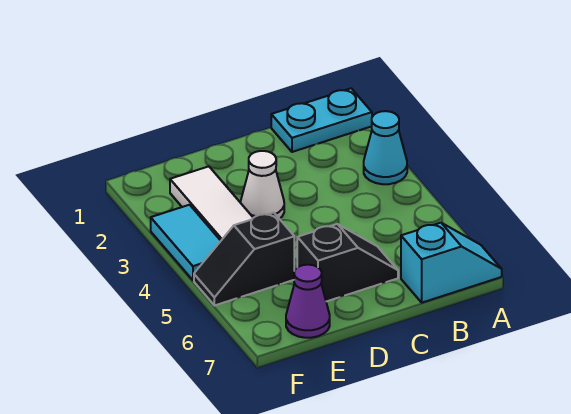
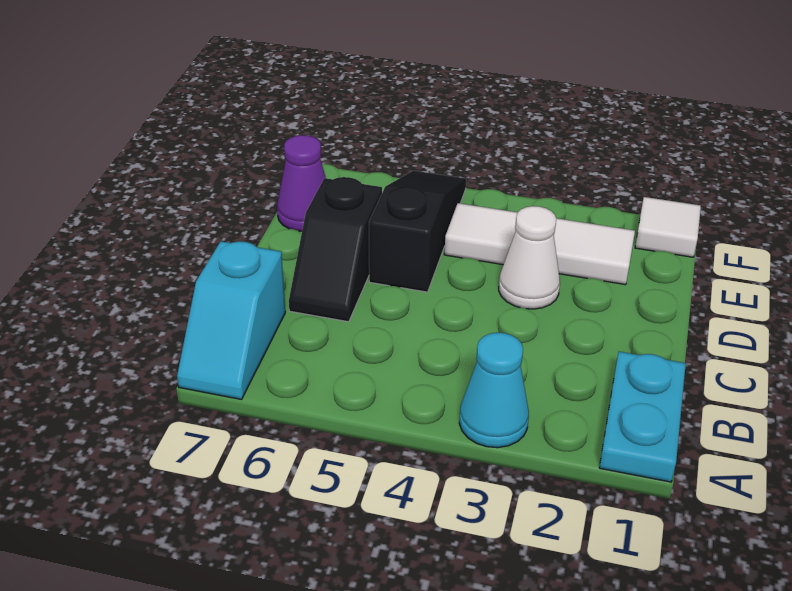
black 1x2 slope [194,212,294,305] -> black 1x3 slope [369,171,466,292]
none -> white 1x1 tile [635,197,701,257]
cyan 1x2 tile [151,205,221,280] -> none

